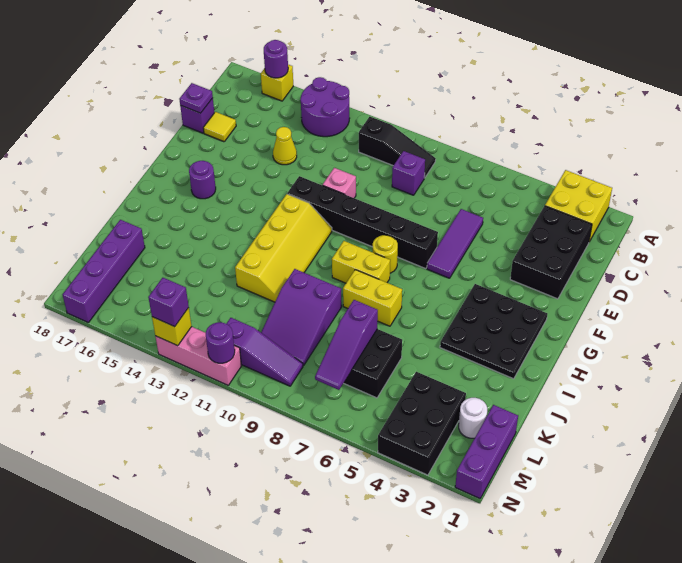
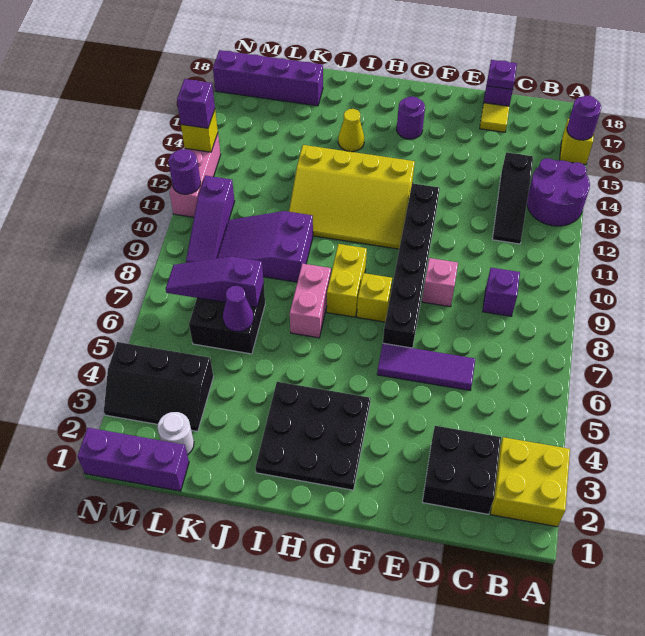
black 1x3 slope [359,116,436,178] -> black 1x3 slope moved to [492,152,533,244]
black 2x3 brick [510,206,592,299] -> black 2x2 brick [422,426,501,514]
yellow 1x1 cone [273,127,297,165] -> yellow 1x1 cone moved to [338,109,364,152]
pink 1x1 brick [323,168,356,198] -> pink 1x1 brick moved to [422,258,458,307]
yellow 1x1 round brick [373,235,398,273] -> yellow 1x1 brick [357,273,392,322]
yellow 2x4 slope [235,194,332,302] -> yellow 3x4 slope [289,145,415,249]
yellow 1x2 brick [343,270,402,326] -> pink 1x2 brick [290,264,331,338]
none -> purple 1x1 cone [223,286,254,332]
black 2x3 brick [378,372,466,475] -> black 2x3 slope [104,342,213,431]

